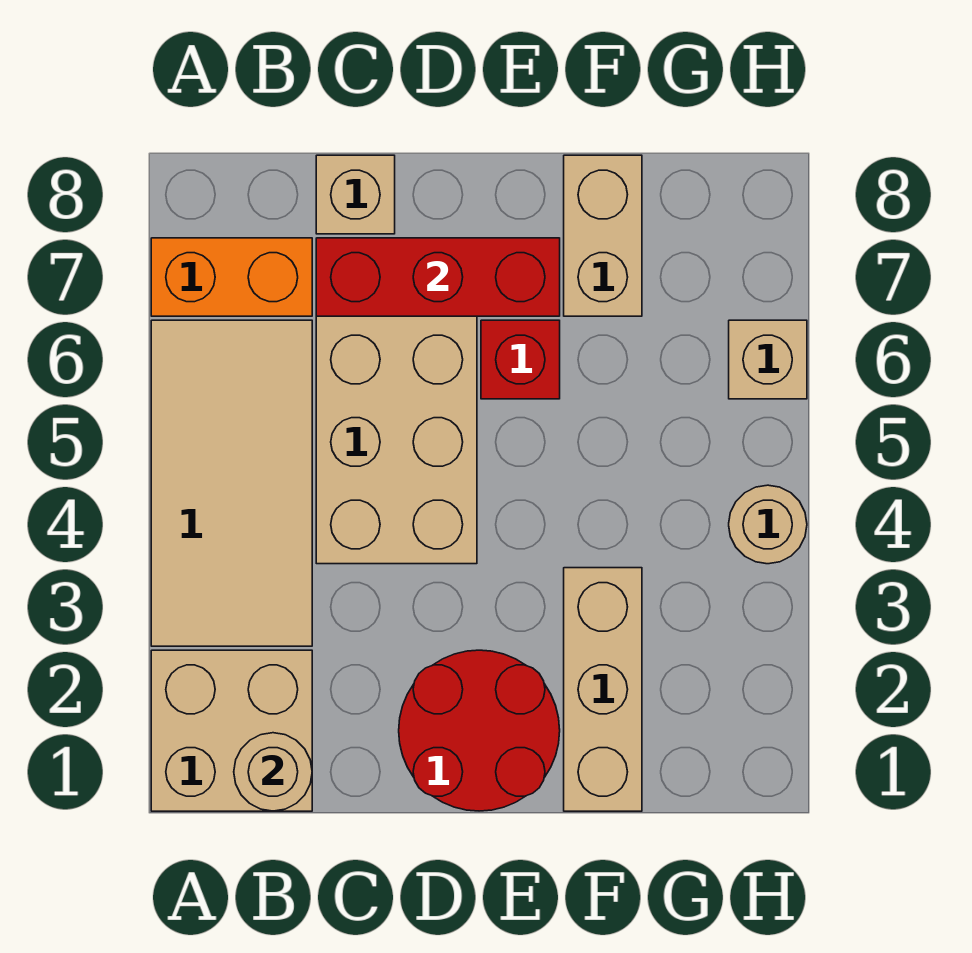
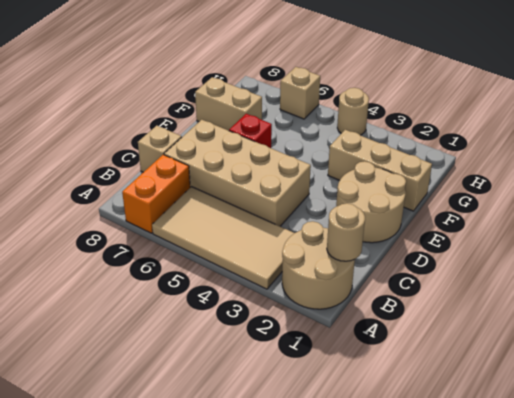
tan 2x2 brick [151,650,312,811] -> tan 2x2 round brick [282,221,355,309]
red 1x3 brick [316,238,560,316] -> none
red 2x2 round brick [399,650,560,811] -> tan 2x2 round brick [336,161,406,243]

